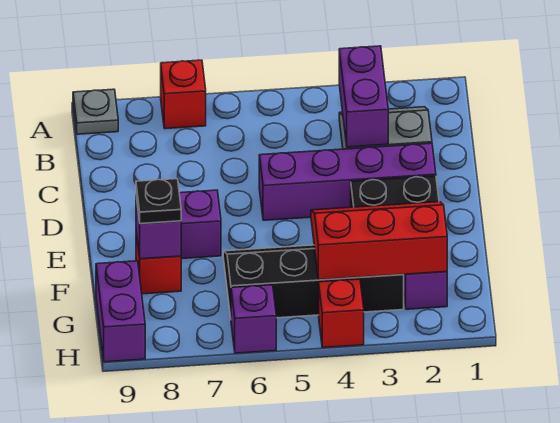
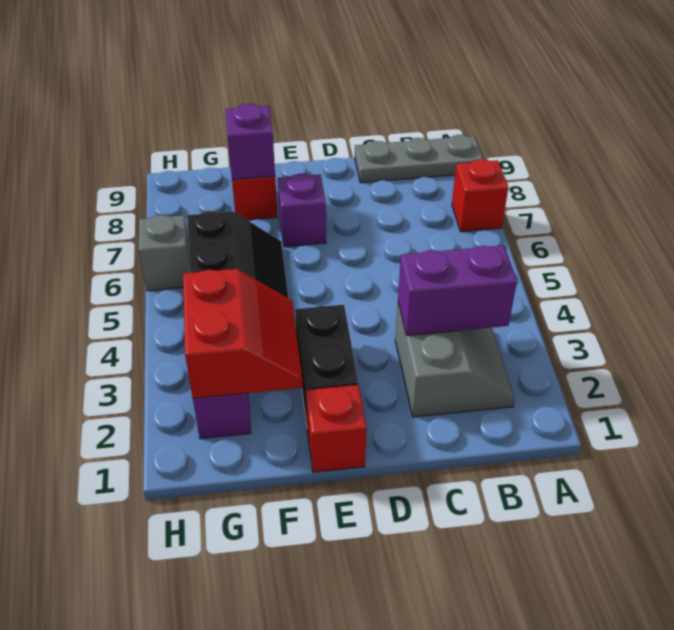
grey 1x1 plate [73,89,118,134] -> grey 1x3 plate [355,135,483,183]
purple 1x4 brick [259,143,436,220] -> none
red 2x3 slope [311,202,447,280] -> red 2x2 slope [183,269,303,398]
black 1x1 plate [136,179,181,224] -> none
purple 1x2 brick [96,261,145,362] -> none
red 1x1 brick [319,279,364,348] -> red 1x1 brick moved to [306,385,366,472]
purple 1x1 brick [231,285,276,353] -> grey 1x1 brick [139,215,189,291]

